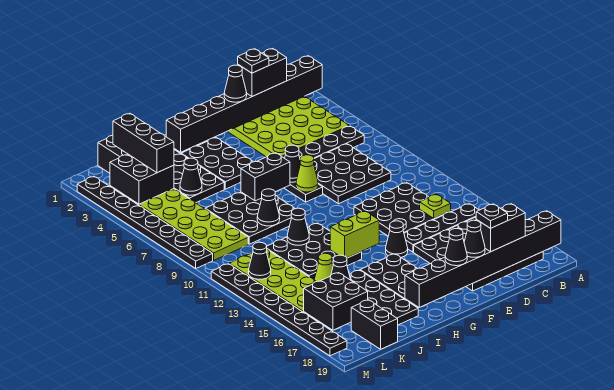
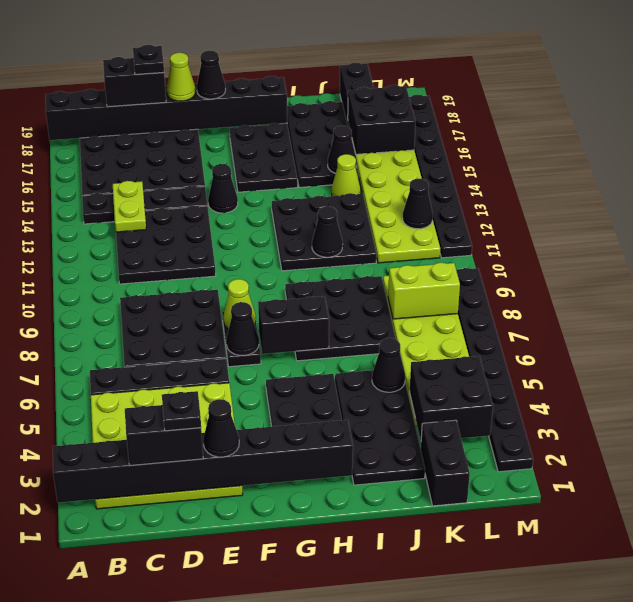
lime 1x1 plate [420,194,451,218] -> lime 1x2 plate [113,181,146,232]
black 1x1 cone [464,220,485,257] -> lime 1x1 cone [167,53,196,101]
lime 1x2 brick [330,211,379,258] -> lime 1x2 brick moved to [388,263,460,319]
black 1x1 cone [257,189,280,226] -> none
black 1x3 brick [113,113,174,173] -> none

